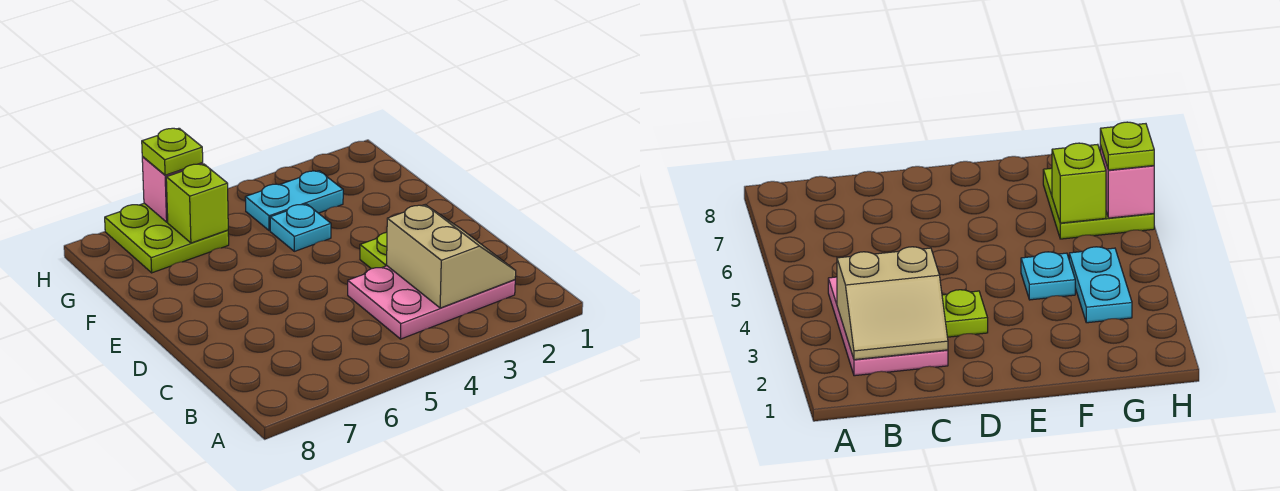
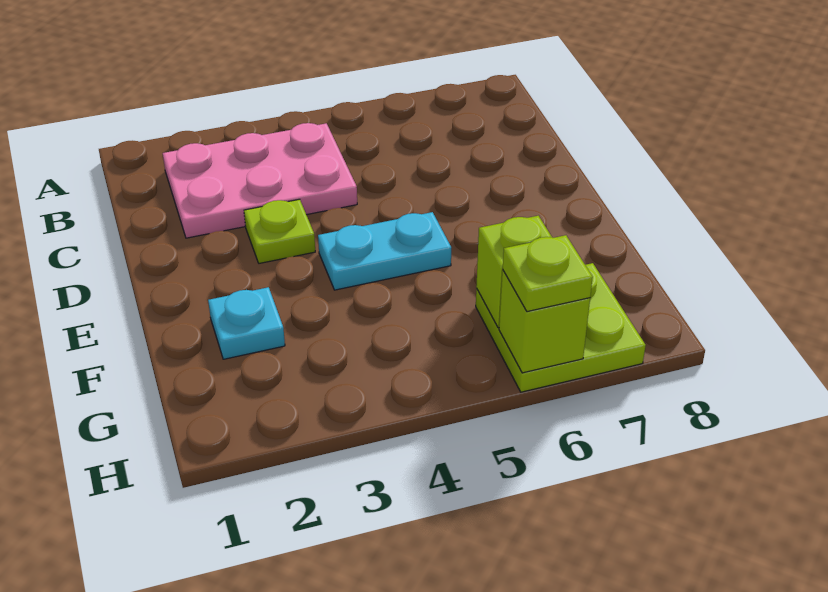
tan 2x2 slope [387,205,516,308] -> none
cyan 1x1 plate [270,204,331,251] -> cyan 1x1 plate moved to [208,287,285,359]
cyan 1x2 plate [245,171,343,231] -> cyan 1x2 plate moved to [318,212,451,290]
pink 1x1 brick [142,157,203,222] -> lime 1x1 brick [499,270,590,373]

